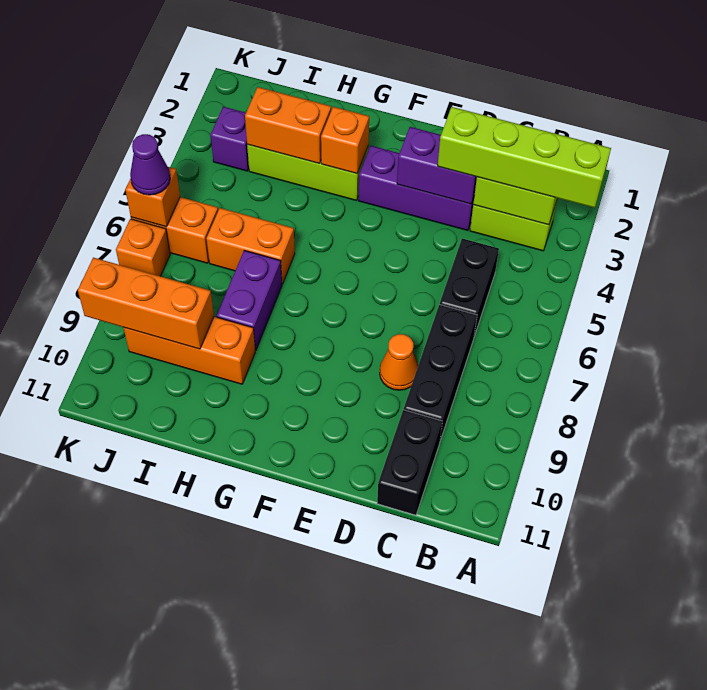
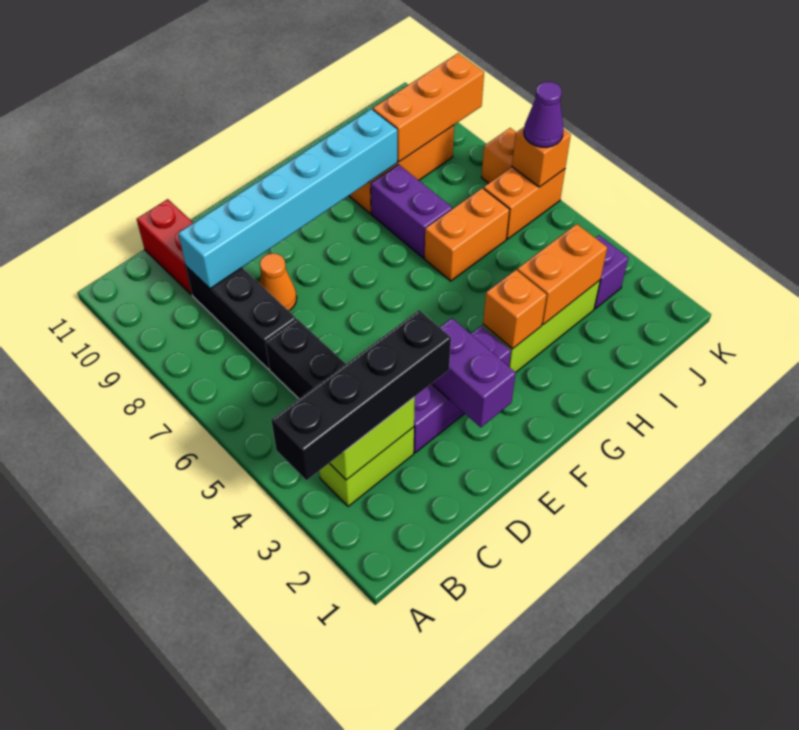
lime 1x4 brick [438,107,611,208] -> black 1x4 brick [271,310,451,480]
none -> cyan 1x6 brick [178,109,397,289]
black 1x2 brick [377,410,442,515] -> red 1x2 brick [137,199,193,295]
purple 1x2 brick [397,127,477,204] -> purple 1x2 brick turned to [432,318,516,428]

